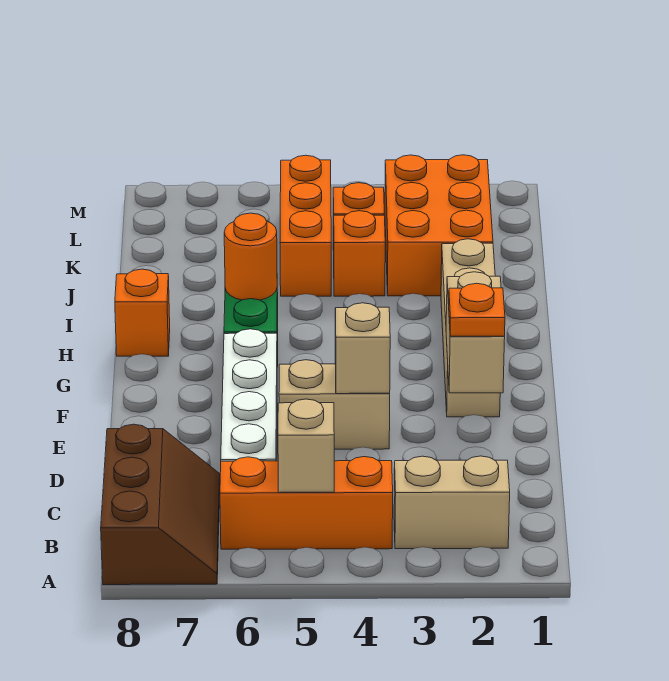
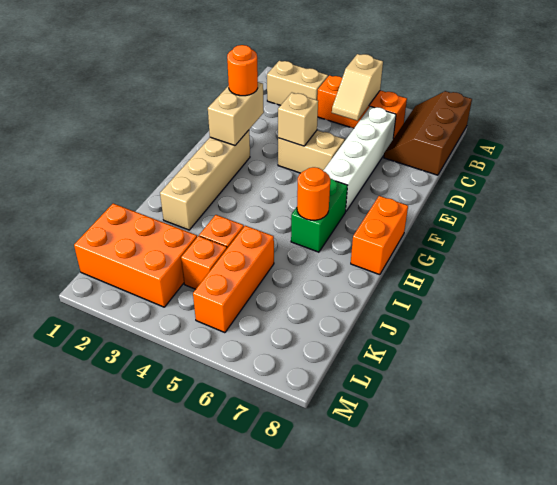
orange 1x1 plate [449,283,505,336] -> orange 1x1 round brick [227,45,258,96]
orange 1x1 brick [115,269,170,356] -> orange 1x2 brick [351,196,408,275]
orange 2x3 brick [385,155,493,296] -> orange 2x3 brick turned to [74,203,197,307]

